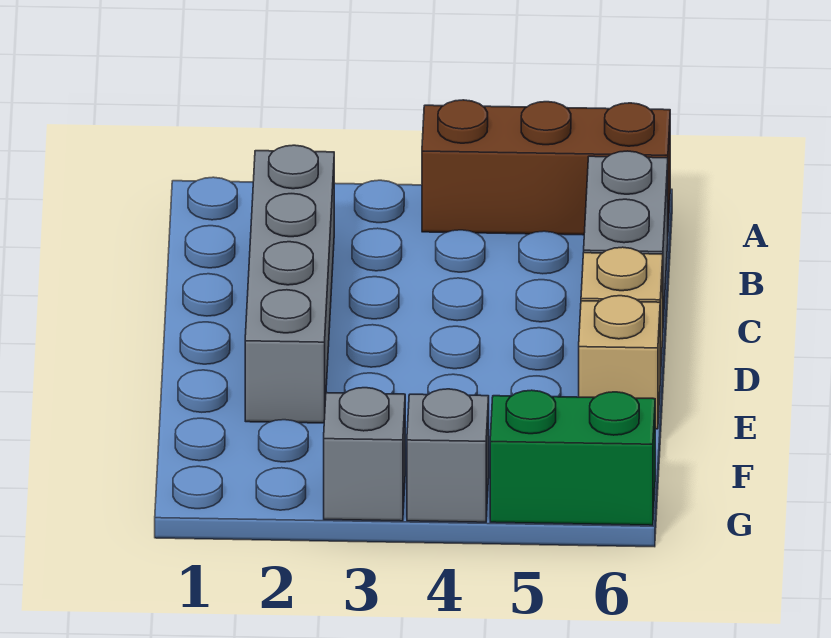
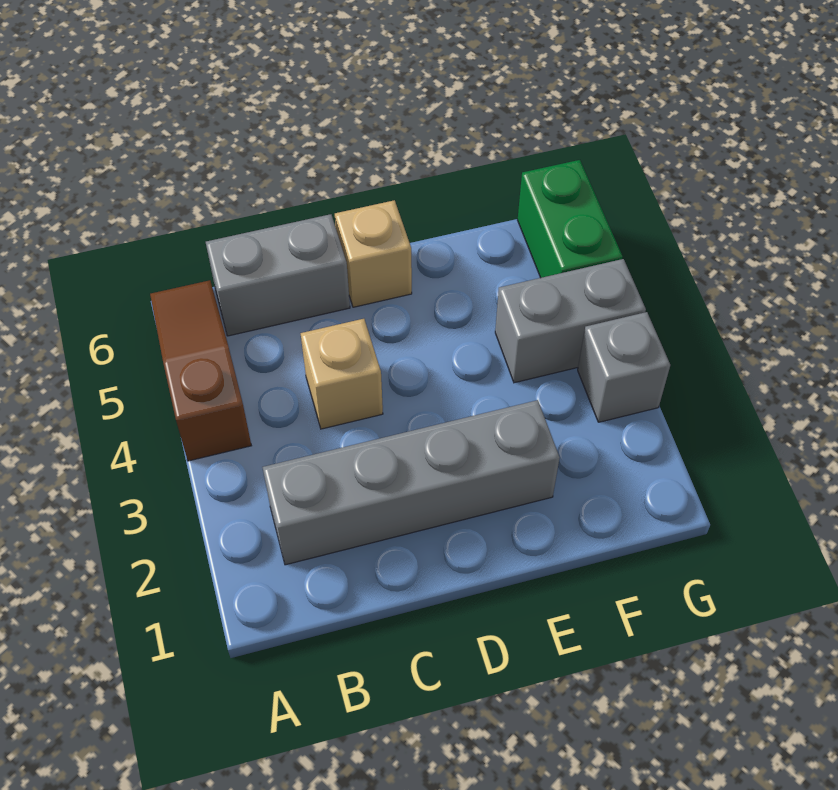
brown 1x3 brick [422,100,670,235] -> brown 1x3 slope [150,280,251,461]
tan 1x1 brick [579,296,660,429] -> tan 1x1 brick moved to [301,319,383,429]
grey 1x1 brick [407,389,489,522] -> grey 1x2 brick [495,259,646,383]

